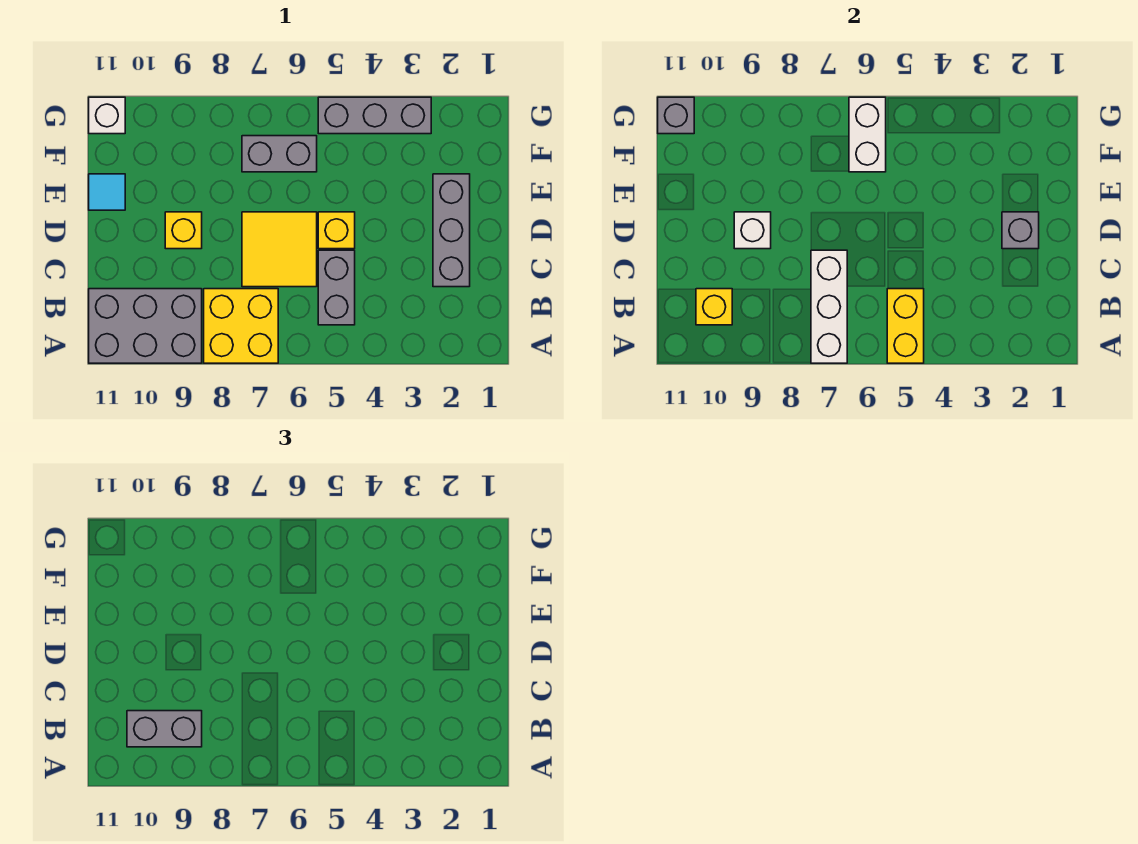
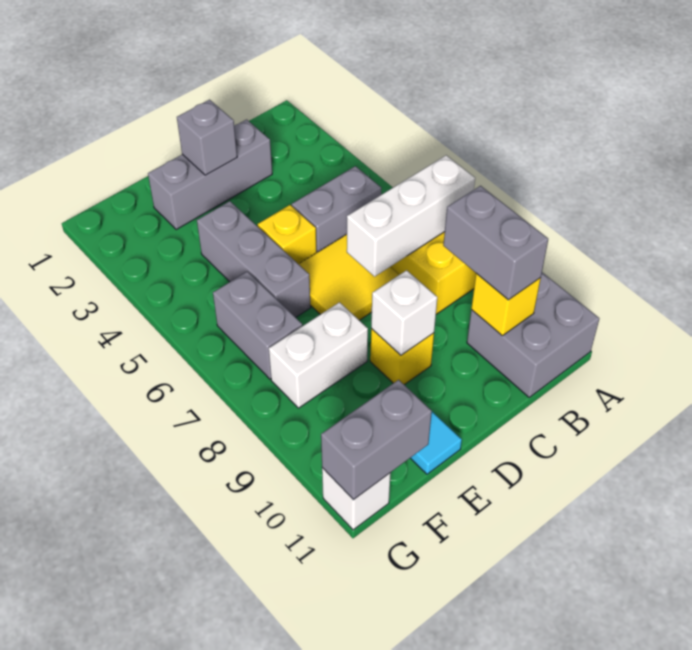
yellow 1x2 brick [887,289,924,363] -> none
grey 2x3 brick [89,289,202,363] -> grey 2x2 brick [467,272,599,397]
white 1x2 brick [849,97,886,172] -> white 1x2 brick moved to [269,302,368,408]
grey 1x3 brick [318,97,431,134] -> grey 1x3 brick moved to [197,201,311,317]
grey 1x1 brick [658,97,694,134] -> grey 1x2 brick [321,380,432,500]

